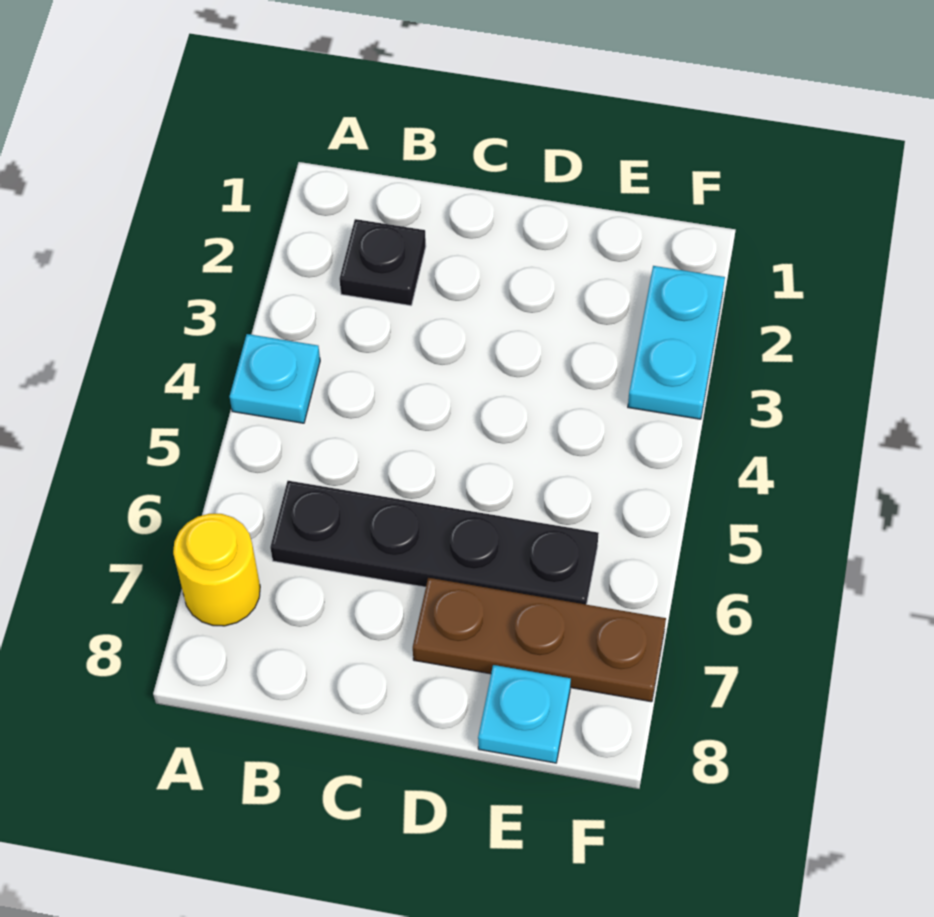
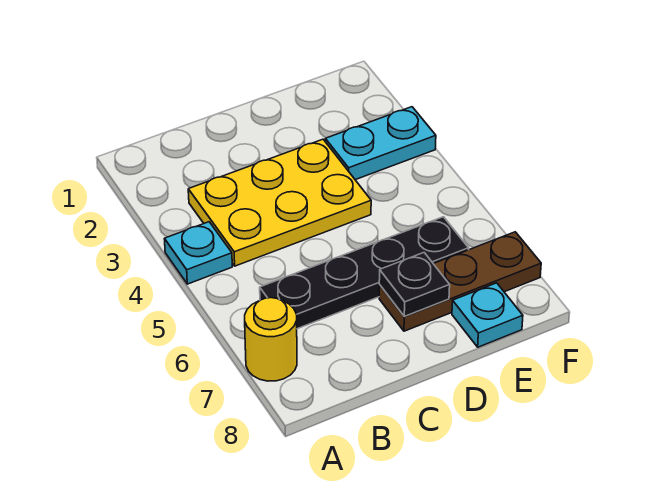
black 1x1 plate [340,219,426,306] -> black 1x1 plate moved to [379,253,450,316]
none -> yellow 2x3 plate [188,139,371,266]
cyan 1x2 plate [628,266,725,419] -> cyan 1x2 plate turned to [325,107,436,180]

